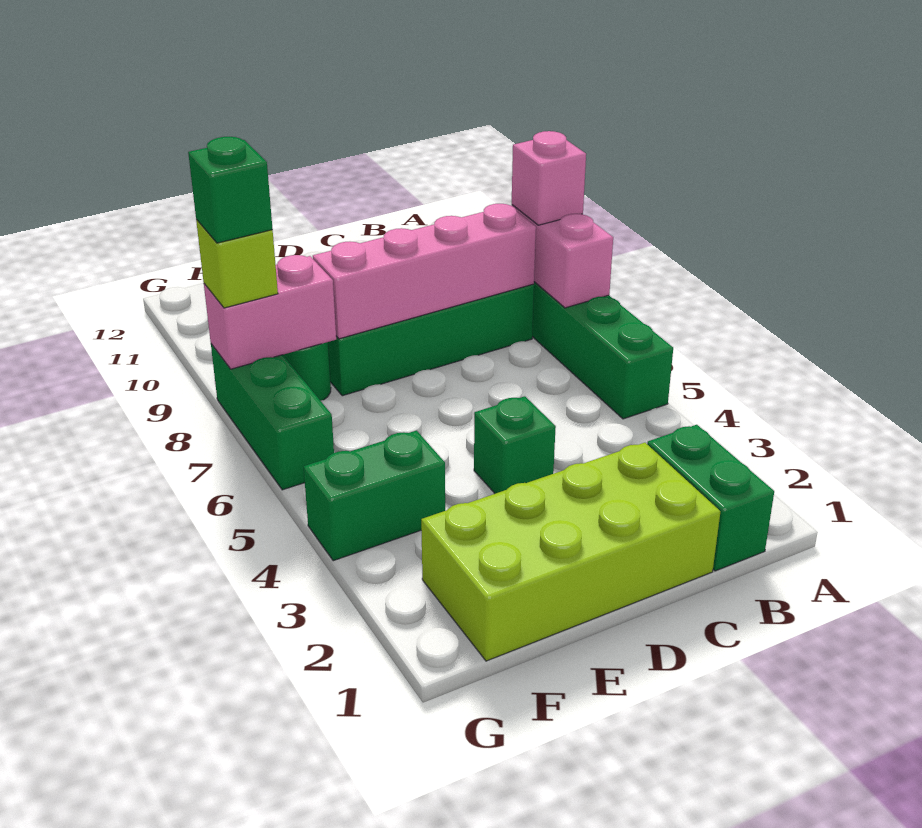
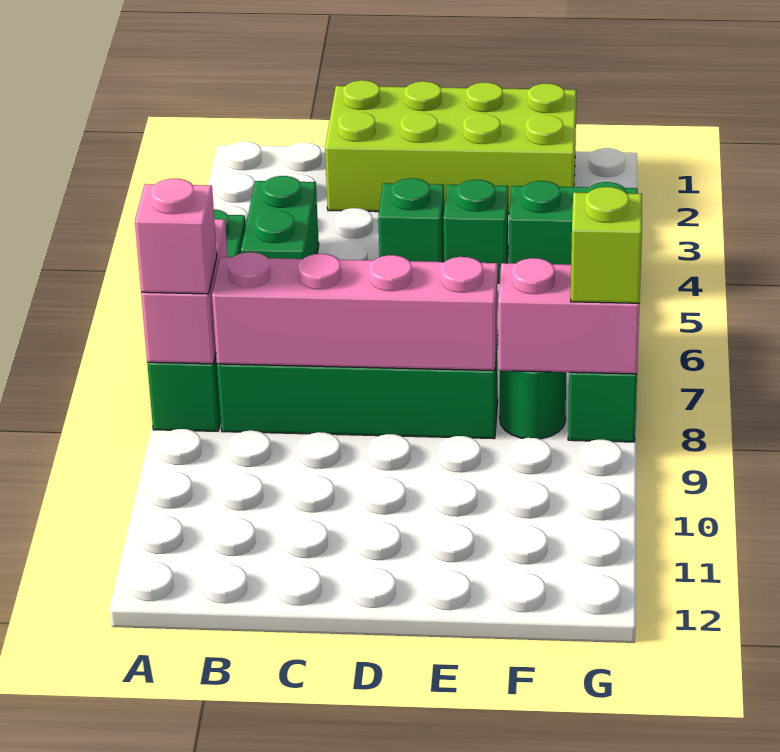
green 1x2 brick [647,425,774,571] -> green 1x2 brick moved to [241,176,319,259]
green 1x1 brick [188,137,273,243] -> green 1x1 brick moved to [444,180,508,283]

